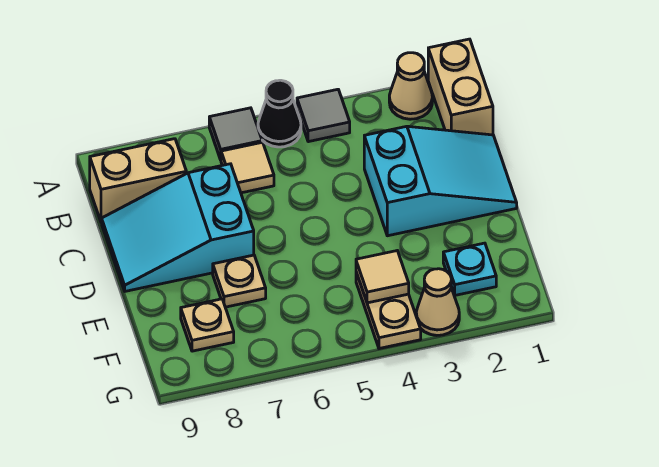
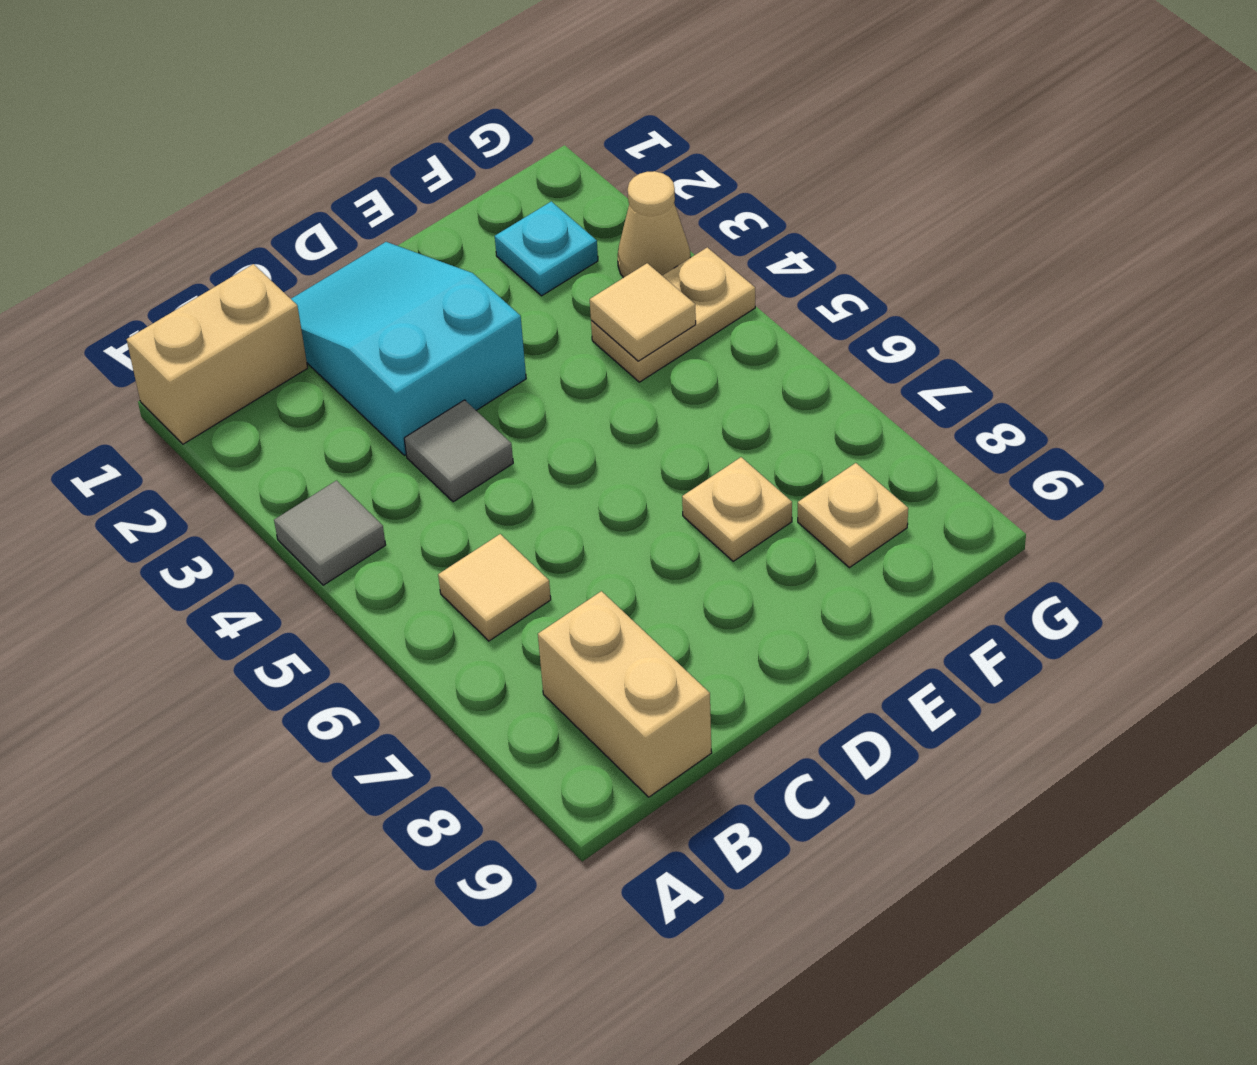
tan 1x1 cone [389,53,432,119] -> none
black 1x1 cone [258,80,301,147] -> none
grey 1x1 tile [209,108,262,160] -> grey 1x1 tile moved to [404,400,513,502]
cyan 2x3 slope [102,164,254,291] -> none

